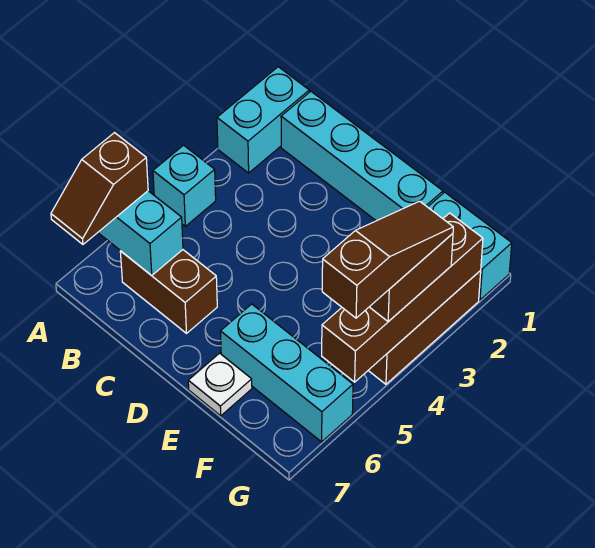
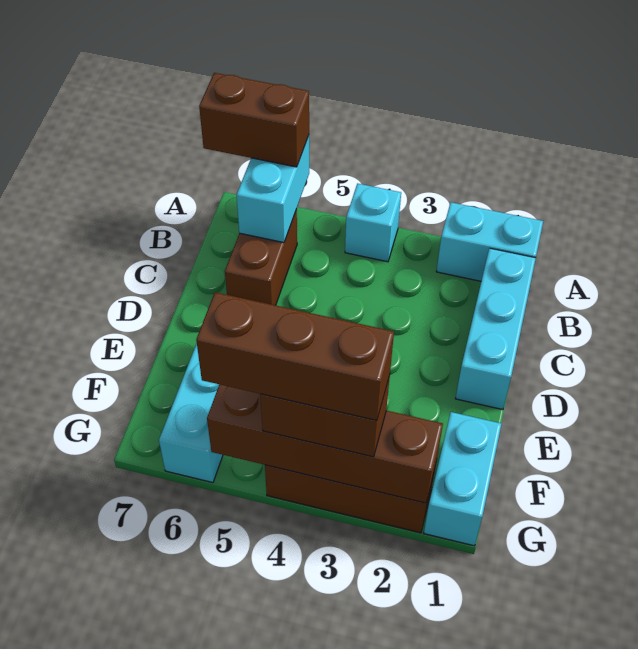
brown 1x2 slope [51,133,148,244] -> brown 1x2 brick [199,73,309,167]
cyan 1x4 brick [281,92,443,221] -> cyan 1x3 brick [455,248,536,410]
white 1x1 plate [188,353,252,416] -> none
brown 1x3 slope [322,201,453,318] -> brown 1x3 brick [196,292,394,420]

